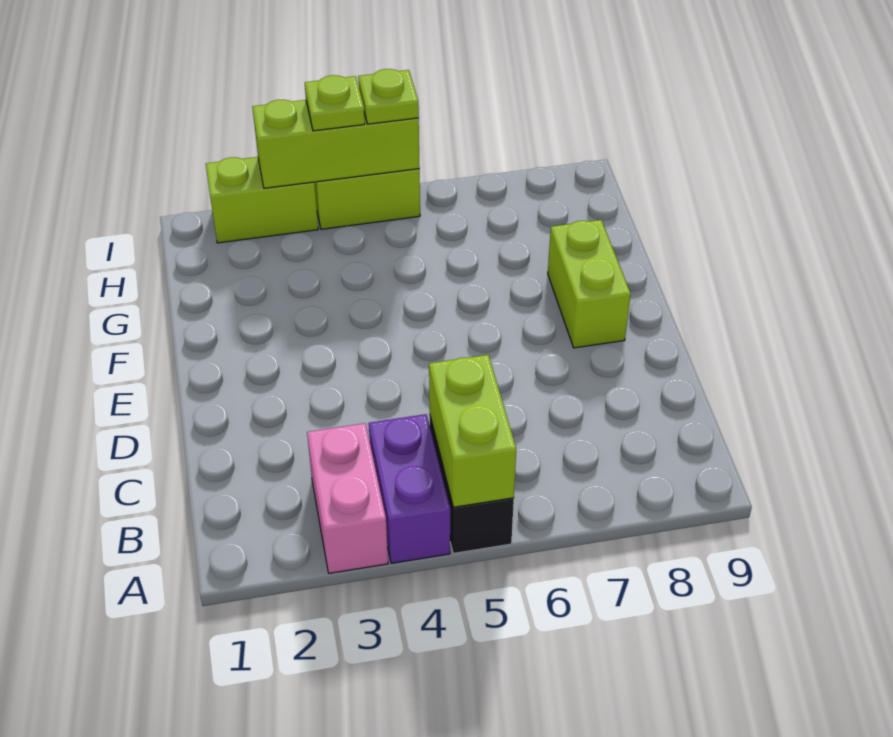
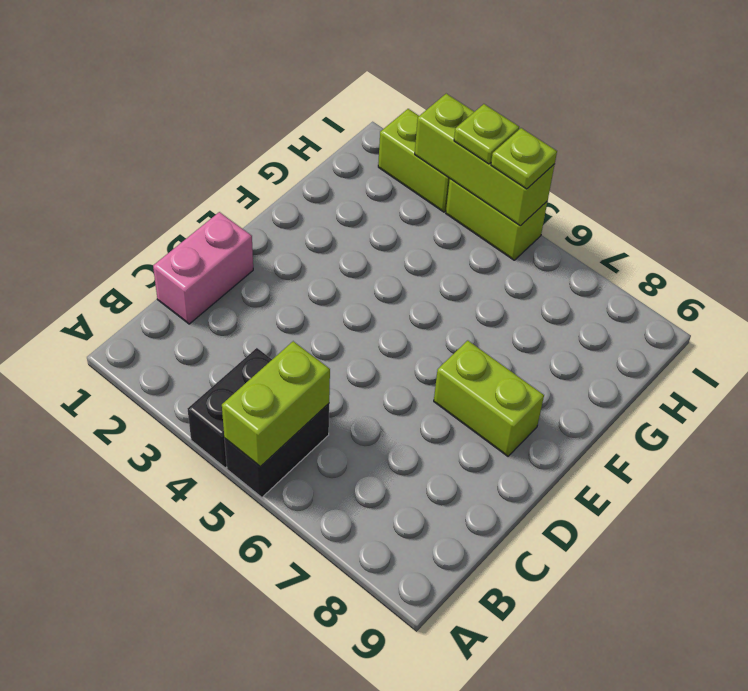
pink 1x2 brick [307,423,388,573] -> pink 1x2 brick moved to [153,212,253,324]
purple 1x2 brick [369,414,450,563] -> black 1x2 brick [187,348,272,468]
lime 1x2 brick [548,220,631,348] -> lime 1x2 brick turned to [434,341,544,456]

